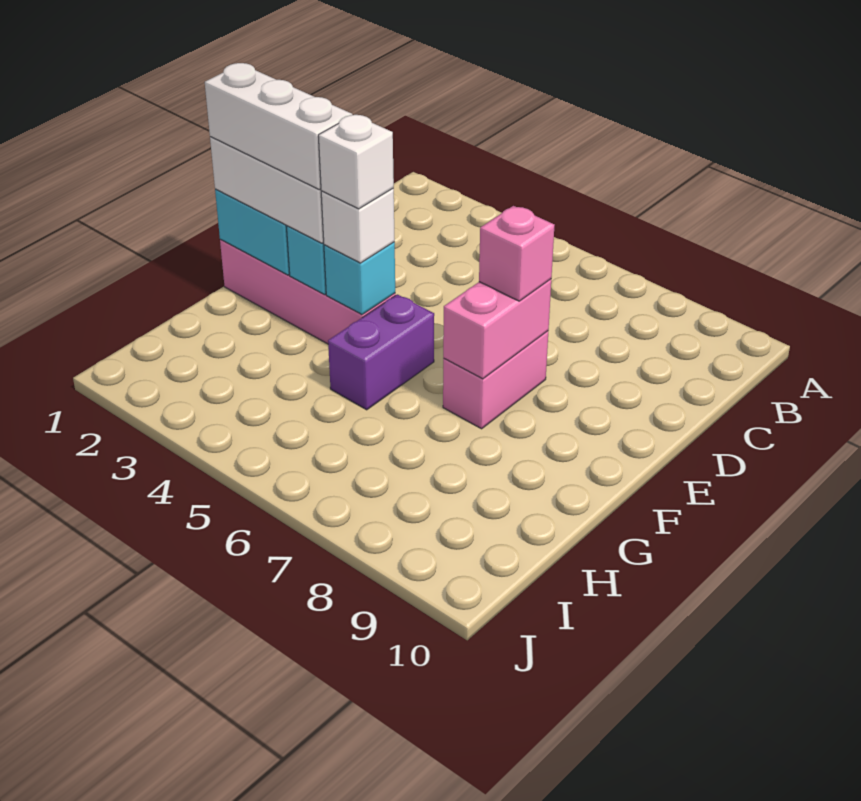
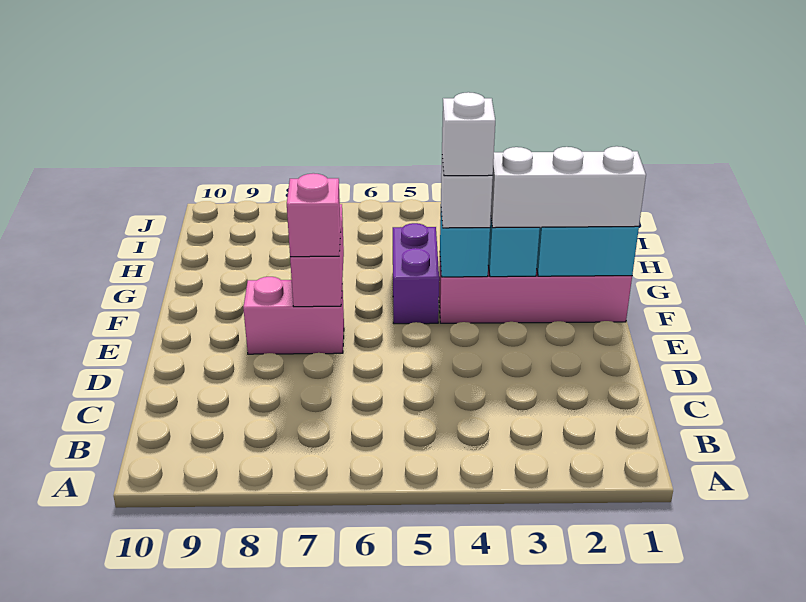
pink 1x2 brick [443,331,548,429] -> pink 1x2 brick turned to [243,277,344,354]
white 1x3 brick [205,63,352,189] -> none

